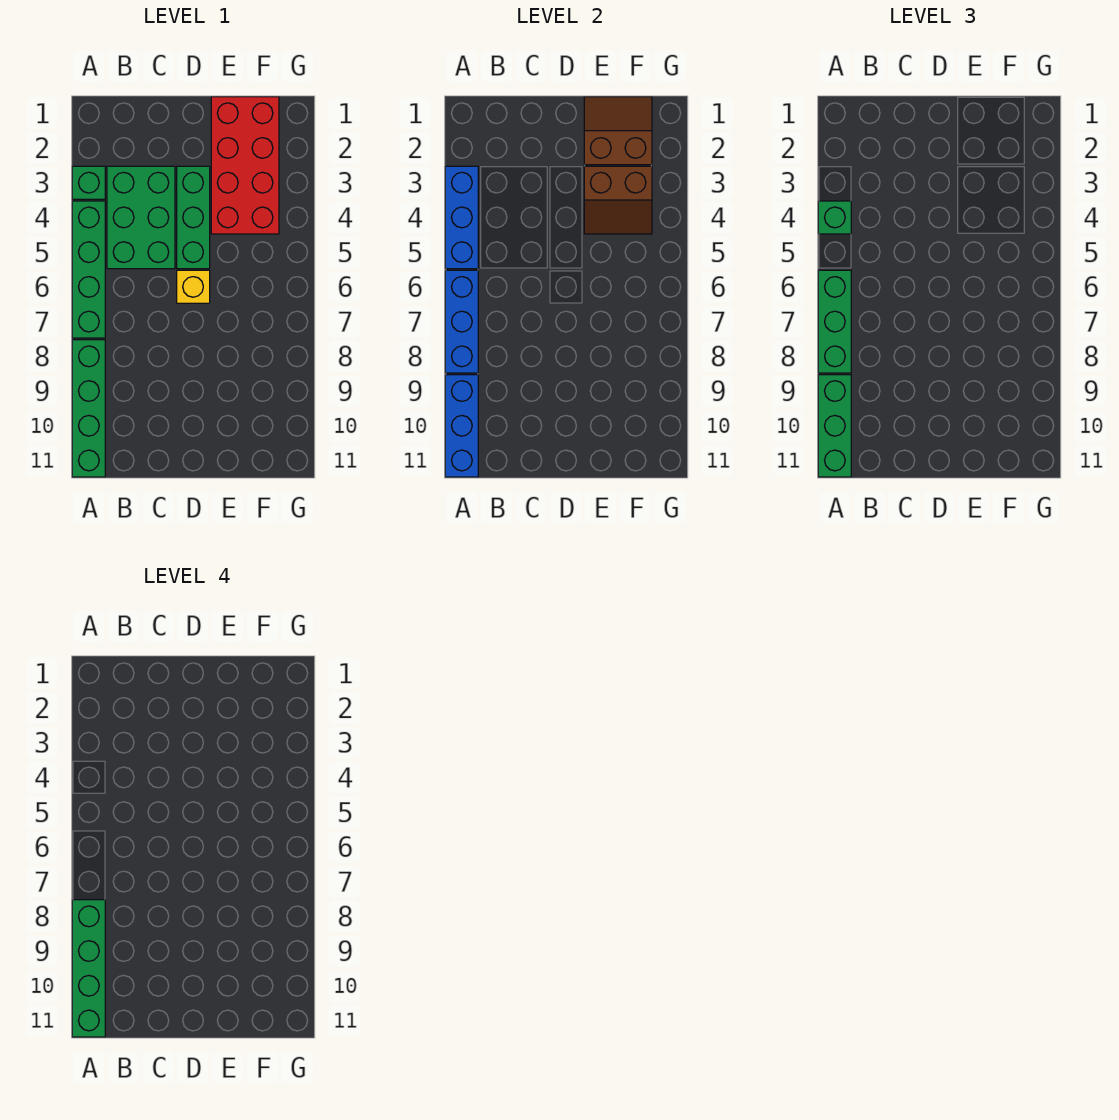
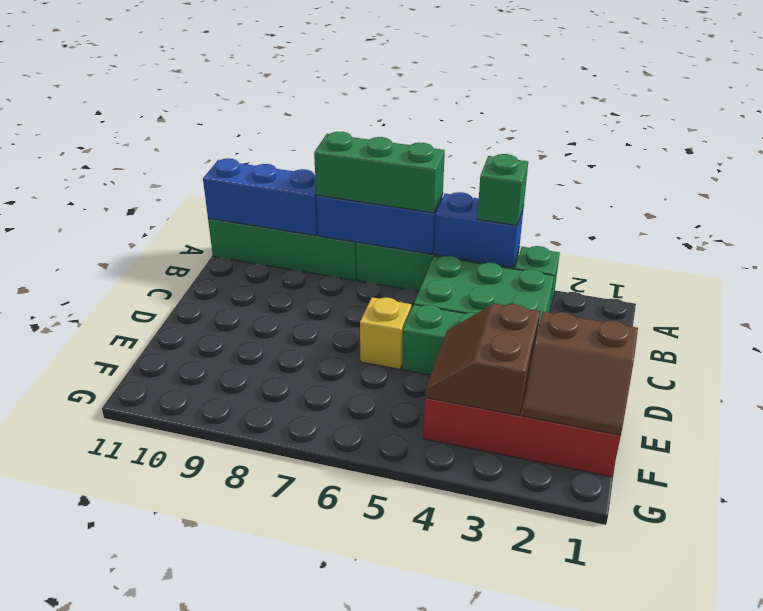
blue 1x3 brick [445,166,478,269] -> blue 1x2 brick [434,192,524,267]
green 1x4 brick [72,900,105,1037] -> none
green 1x3 brick [818,375,851,477] -> none
brown 2x2 slope [584,97,652,165] -> brown 2x2 slope turned to [522,312,638,435]

